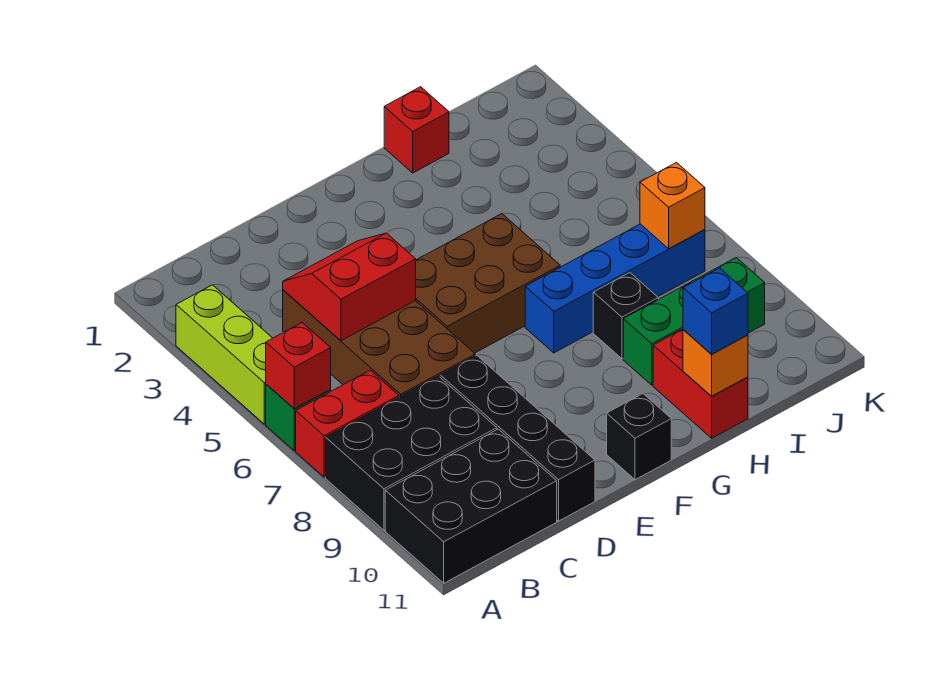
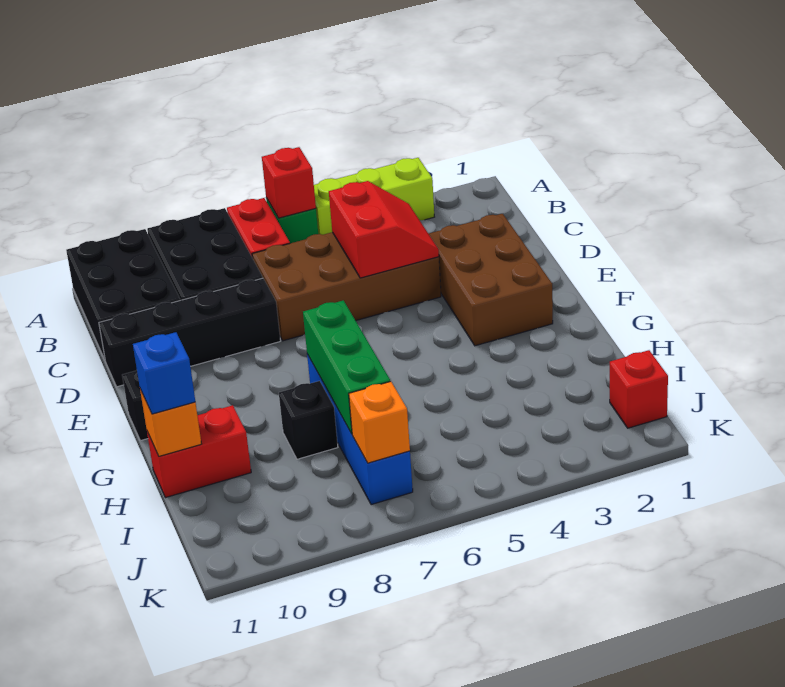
brown 2x3 brick [416,214,560,353] -> brown 2x3 brick moved to [428,214,553,346]
red 1x1 brick [384,87,449,173] -> red 1x1 brick moved to [610,350,668,428]
green 1x3 brick [623,258,765,385] -> green 1x3 brick moved to [303,300,390,434]

